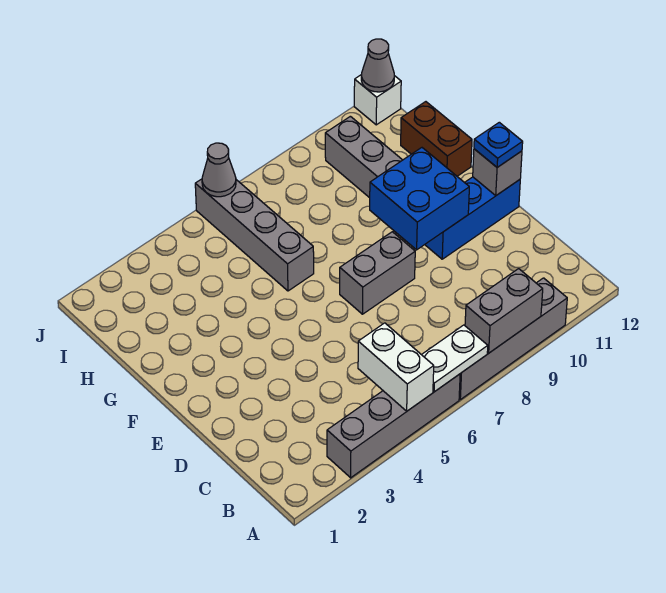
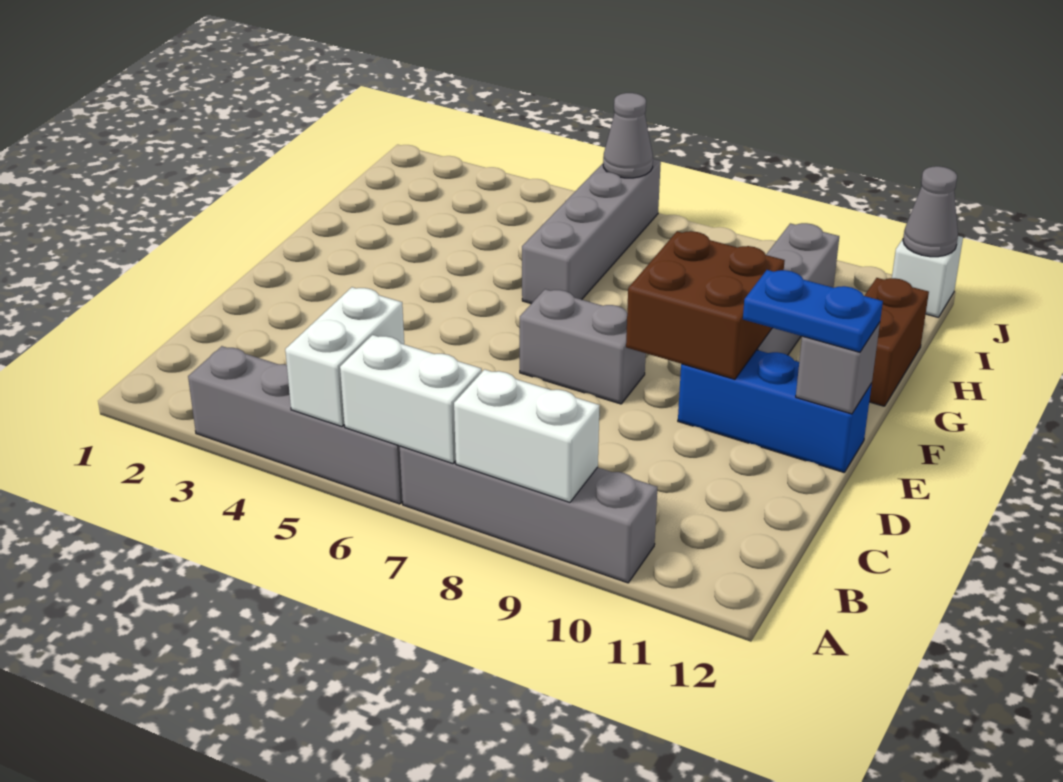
white 1x2 plate [422,325,488,392] -> white 1x2 brick [340,335,482,464]
grey 1x2 brick [465,269,543,353] -> white 1x2 brick [454,369,600,502]
blue 2x2 brick [370,148,469,250] -> brown 2x2 brick [626,231,785,379]
blue 1x1 plate [474,122,523,167] -> blue 1x2 plate [743,270,883,352]

